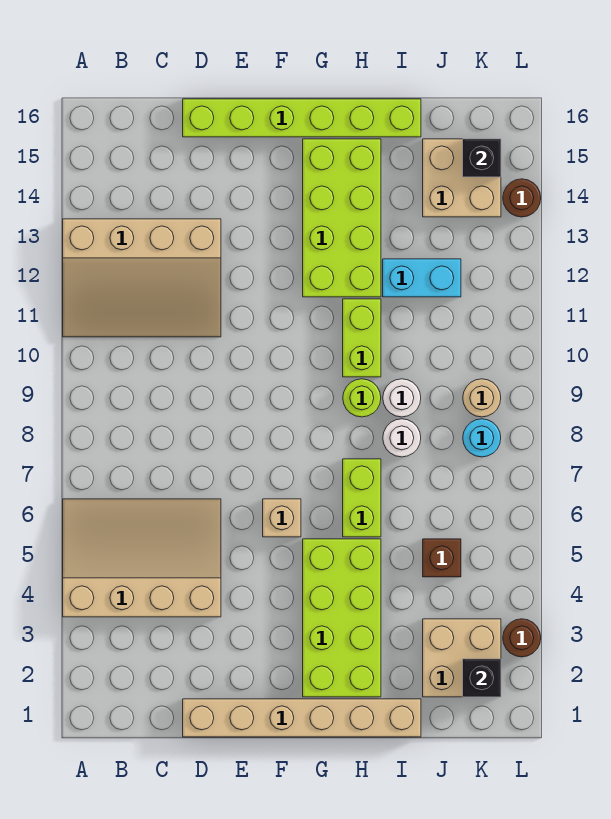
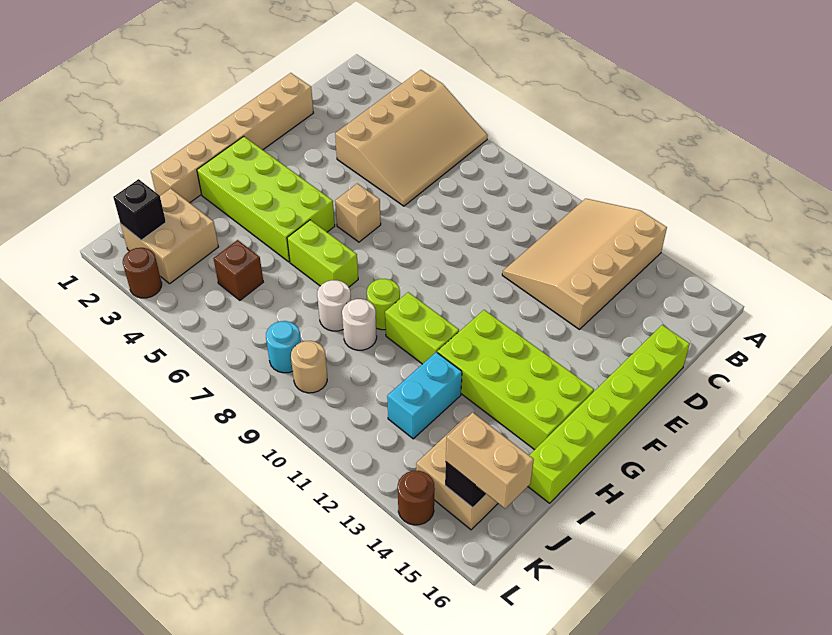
none -> tan 1x2 brick [446,412,534,509]

